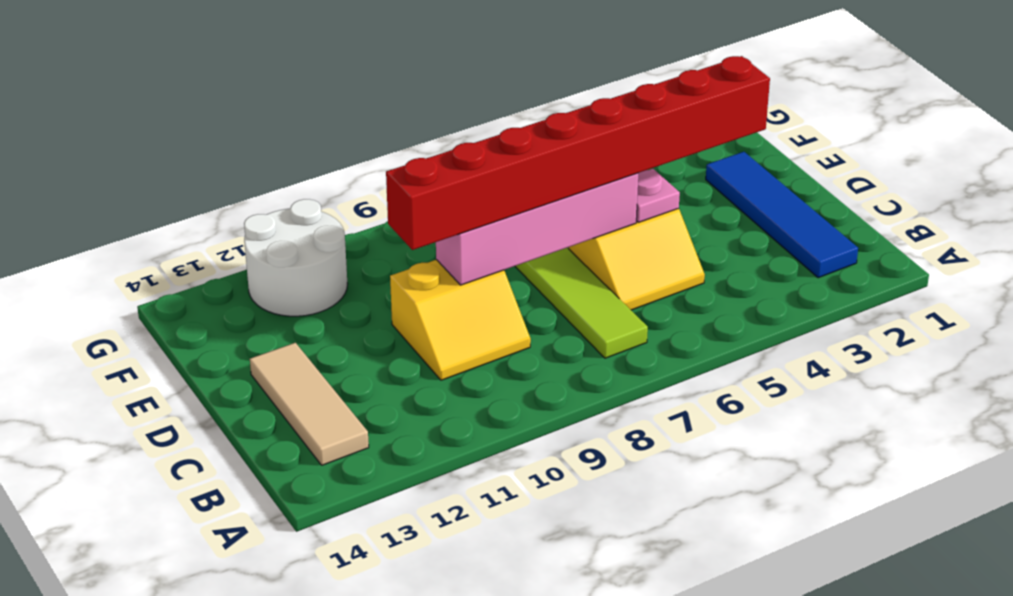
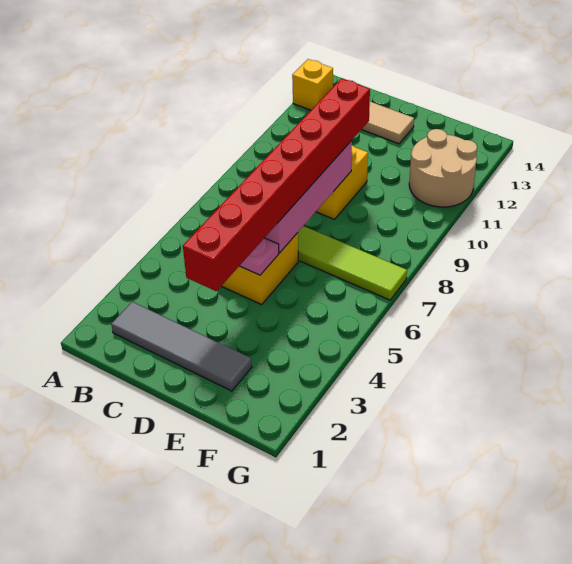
none -> yellow 1x1 brick [292,59,333,110]
blue 1x4 tile [706,152,858,278] -> grey 1x4 tile [111,302,252,391]
white 2x2 round brick [244,199,347,316] -> tan 2x2 round brick [409,129,477,207]

